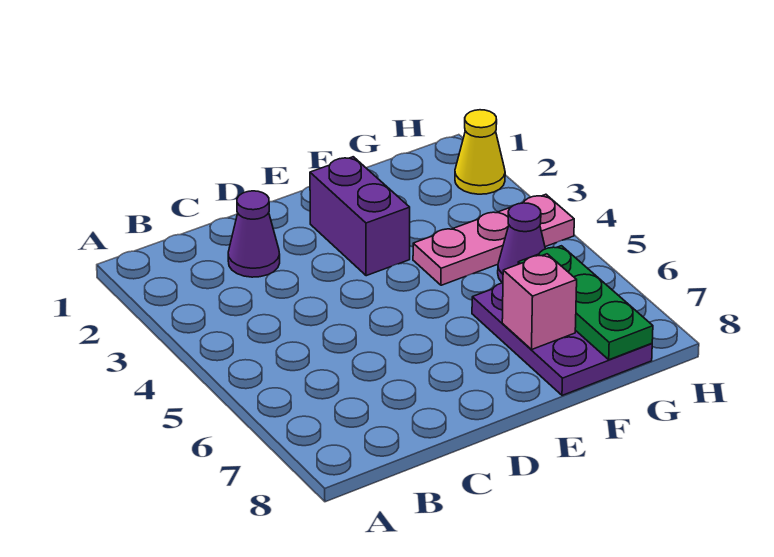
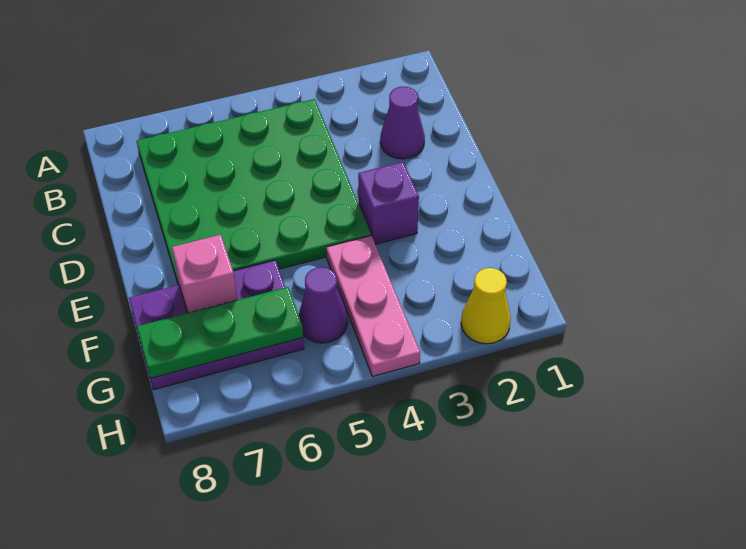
none -> green 4x4 plate [137,99,371,285]
purple 1x2 brick [310,157,410,276] -> purple 1x1 brick [358,162,419,244]

